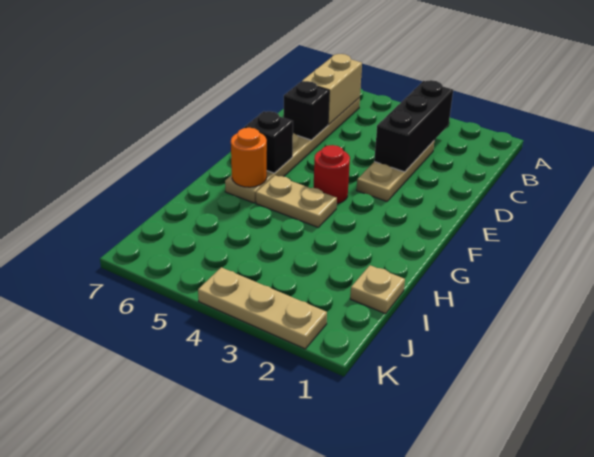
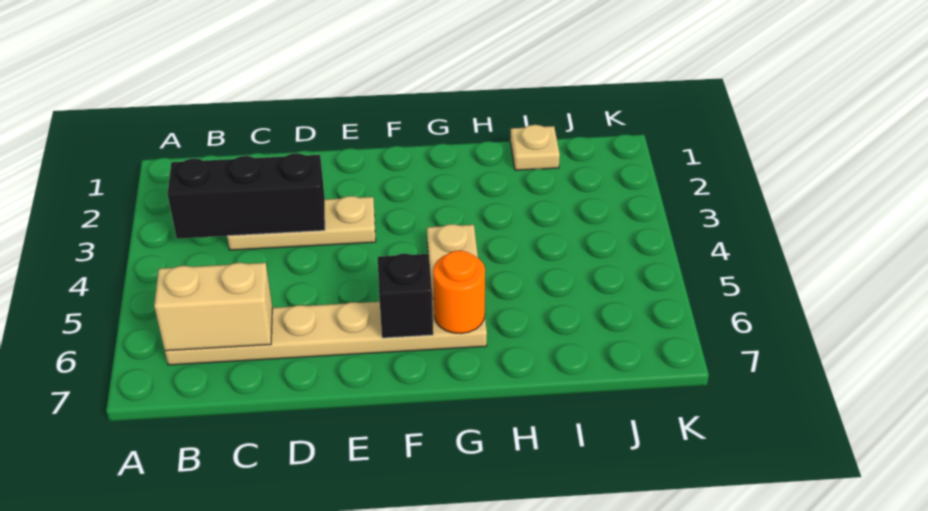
black 1x1 brick [284,81,329,140] -> none
red 1x1 round brick [314,145,350,204] -> none
tan 1x3 plate [198,267,327,349] -> none

